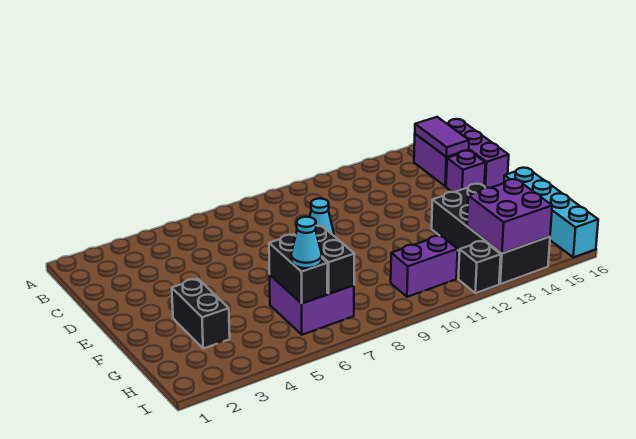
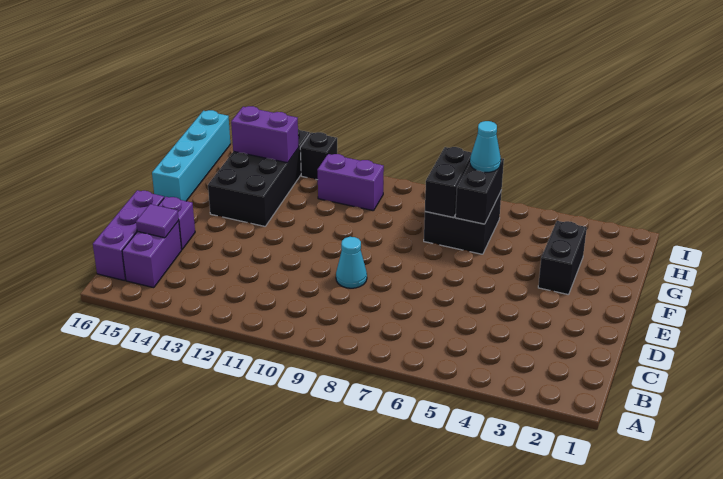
purple 1x2 tile [415,117,469,157] -> purple 1x1 tile [136,204,179,238]
purple 2x2 brick [270,275,354,335] -> black 2x2 brick [424,190,502,254]
purple 2x2 brick [467,179,552,253] -> purple 1x2 brick [231,106,299,163]

